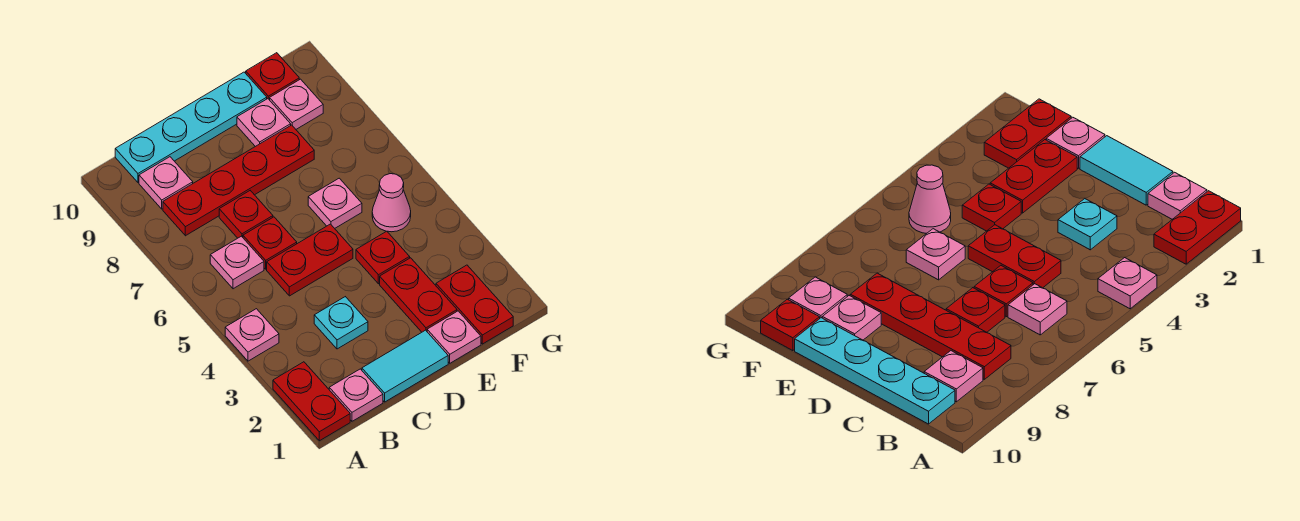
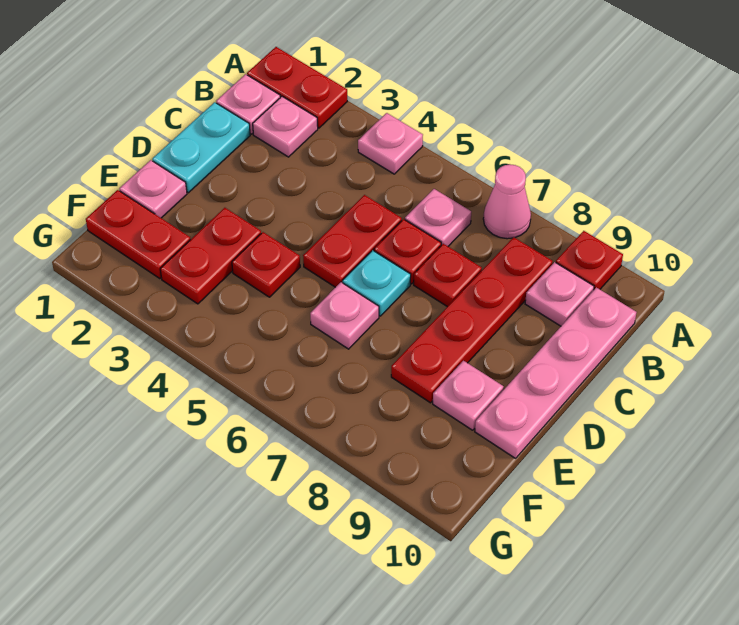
cyan 1x4 plate [115,72,267,182] -> pink 1x4 plate [475,287,637,458]
cyan 1x2 tile [362,330,448,402] -> cyan 1x2 plate [152,102,250,193]
cyan 1x1 plate [314,297,368,349] -> cyan 1x1 plate moved to [343,250,411,316]
red 1x2 plate [380,258,457,332] -> red 1x2 plate turned to [160,208,261,304]
pink 1x1 cone [372,174,411,232] -> pink 1x1 cone moved to [483,164,531,239]
pink 1x1 plate [270,79,323,129] -> pink 1x1 plate moved to [253,96,318,157]
red 1x1 plate [246,53,299,100] -> red 1x1 plate moved to [556,231,623,289]

